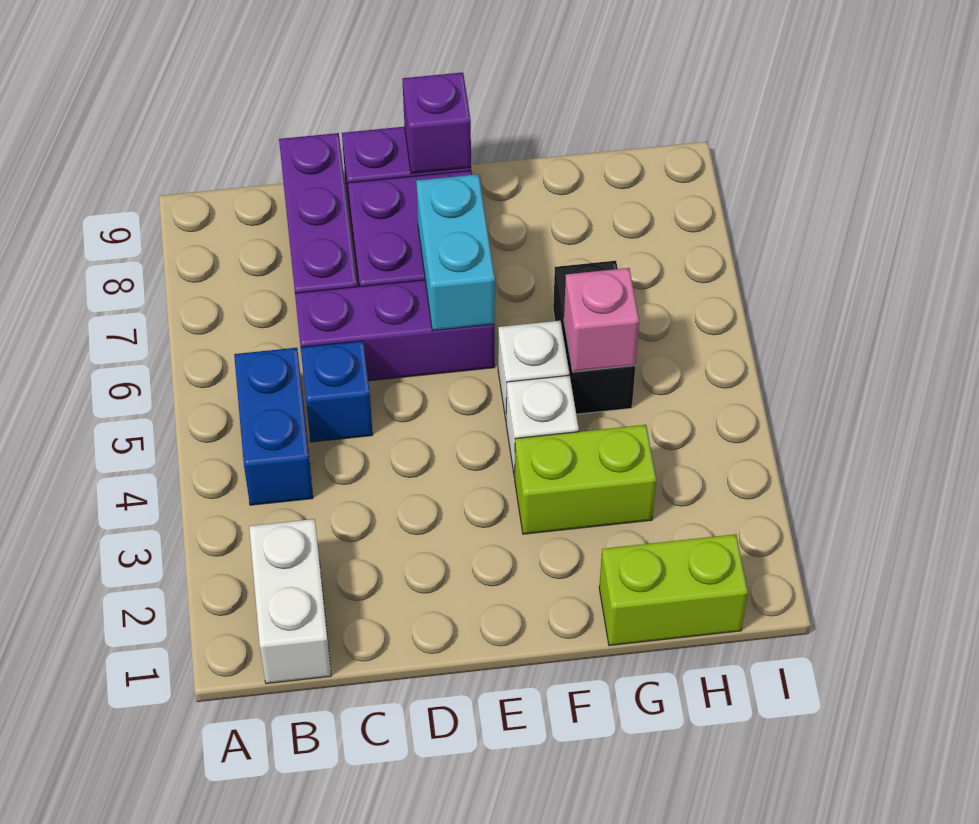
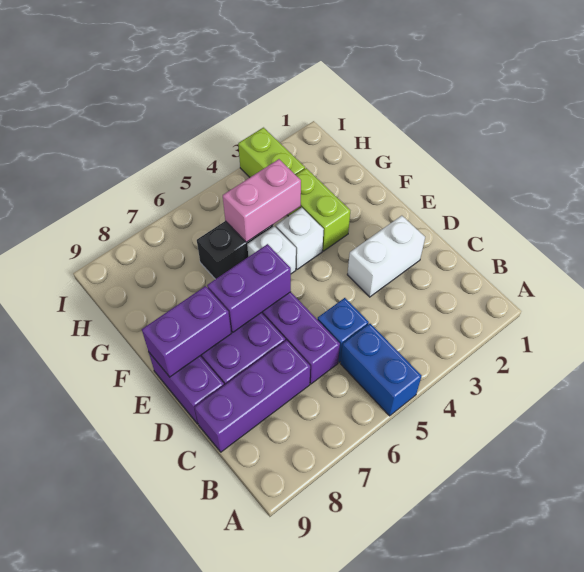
white 1x2 brick [249,519,331,684] -> white 1x2 brick moved to [347,216,425,297]
blue 1x2 brick [234,348,313,505] -> blue 1x2 brick turned to [341,324,422,416]
cyan 1x2 brick [416,174,495,331] -> purple 1x2 brick [207,244,291,332]
purple 1x1 brick [402,72,471,173] -> purple 1x2 brick [142,286,231,377]
lime 1x2 brick [599,534,748,646] -> lime 1x2 brick moved to [238,128,305,177]
pink 1x1 brick [564,268,639,372] -> pink 1x2 brick [223,159,301,242]

